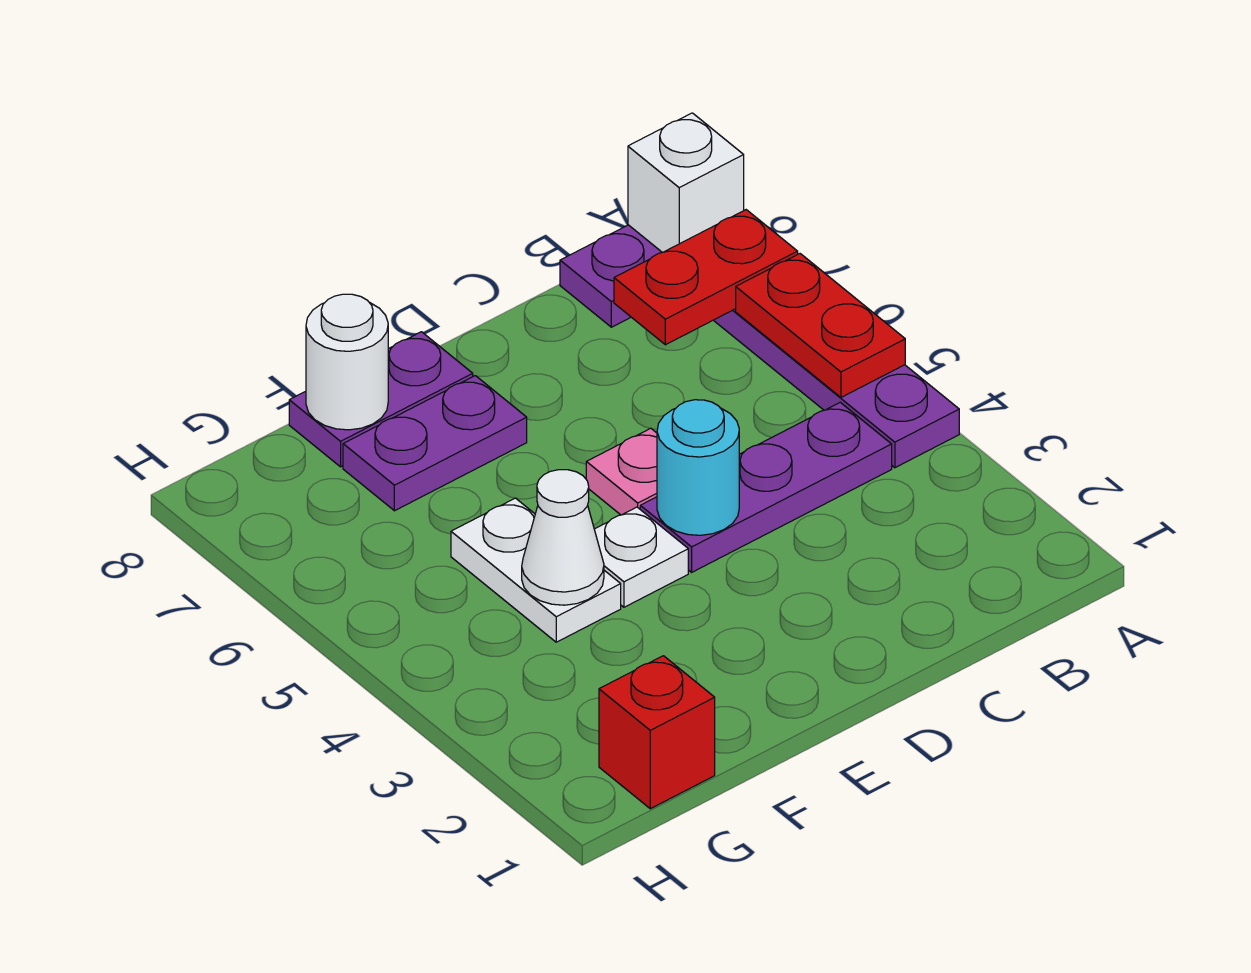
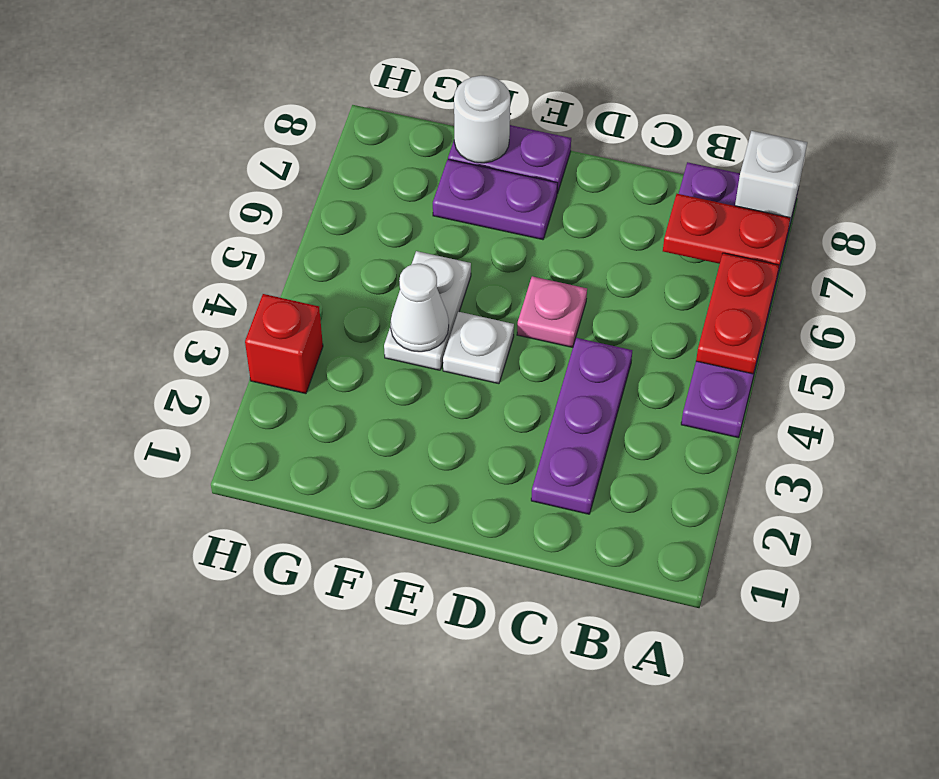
purple 1x3 plate [640,402,892,572] -> purple 1x3 plate turned to [531,338,632,514]
cyan 1x1 round brick [657,400,739,535] -> none
red 1x1 brick [599,656,715,809] -> red 1x1 brick moved to [245,294,323,394]

